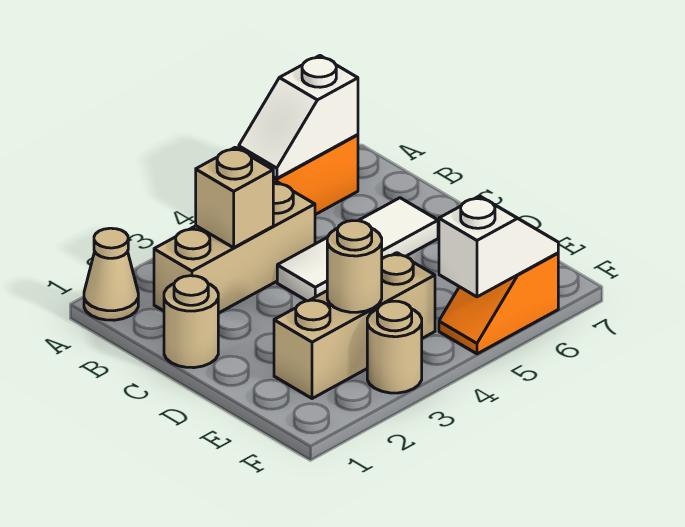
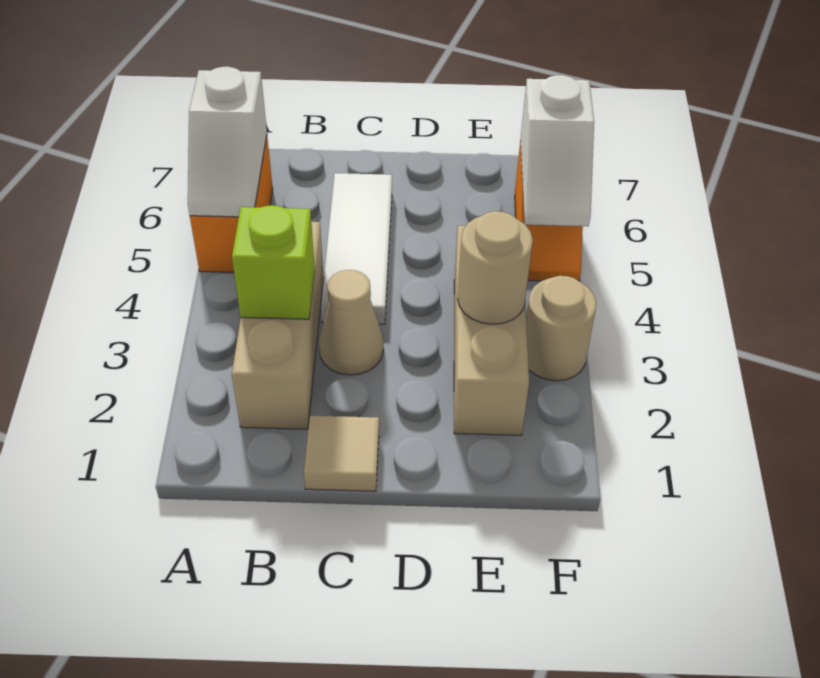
tan 1x1 cone [84,228,138,320] -> tan 1x1 cone moved to [319,270,384,375]
tan 1x1 brick [196,147,273,248] -> lime 1x1 brick [232,205,315,319]
tan 1x1 round brick [164,276,218,368] -> tan 1x1 tile [304,416,379,491]
white 1x2 slope [439,196,558,297] -> white 1x2 slope turned to [520,75,594,226]

